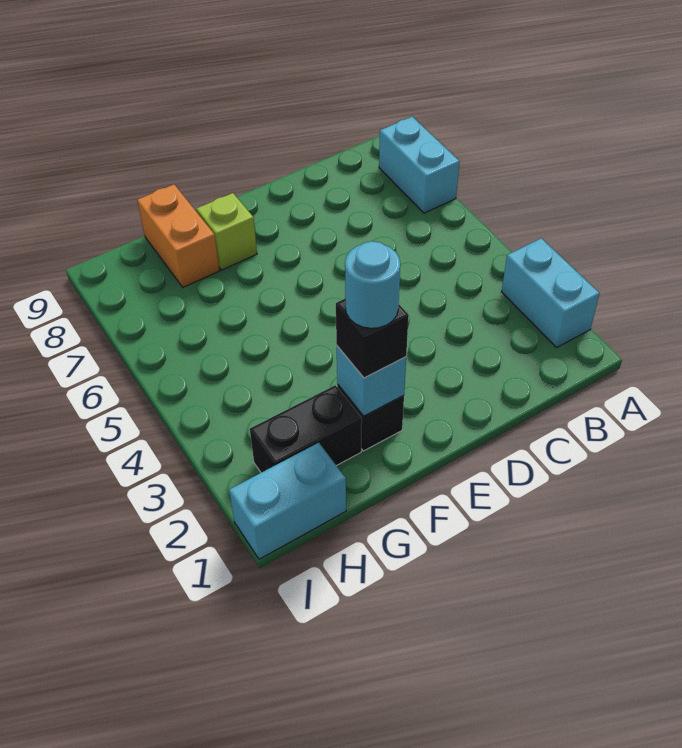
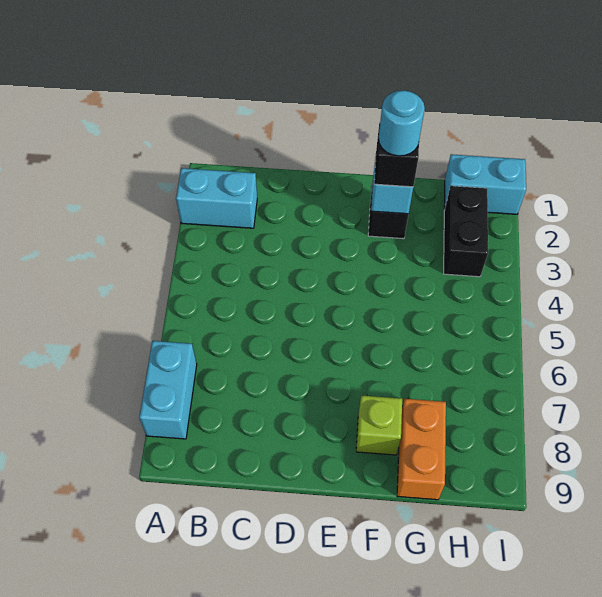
cyan 1x2 brick [502,238,600,347] -> cyan 1x2 brick turned to [176,168,257,228]
black 1x2 brick [250,385,362,473] -> black 1x2 brick turned to [444,186,488,277]

